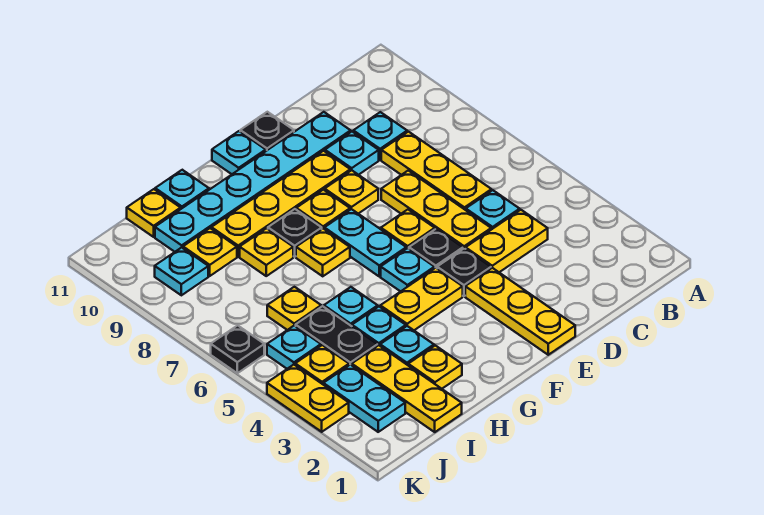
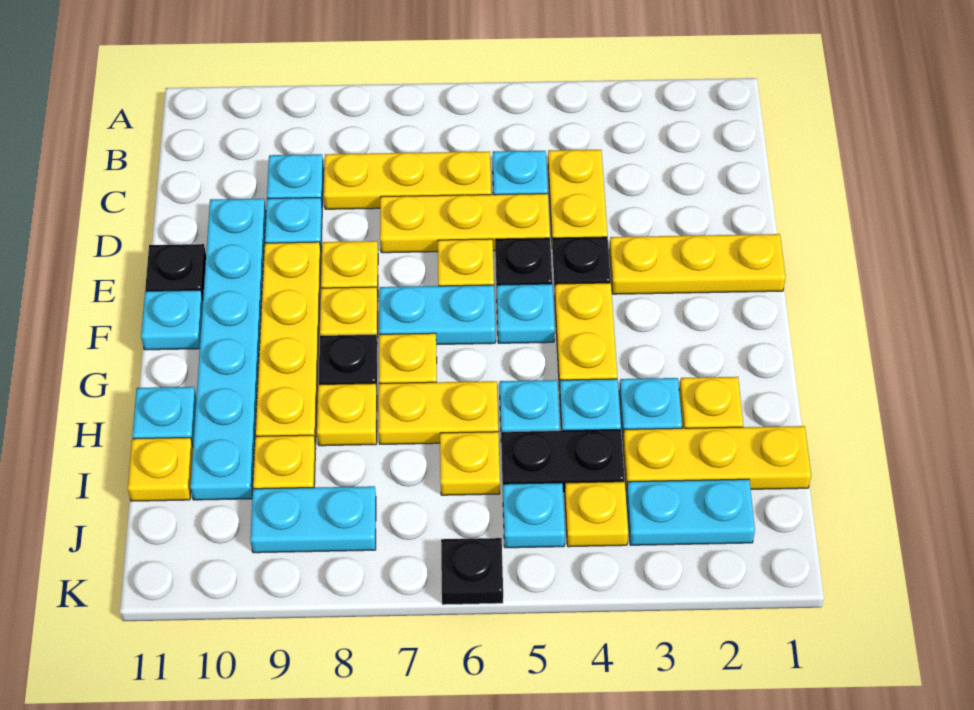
cyan 1x1 plate [155,247,208,295] -> cyan 1x2 plate [250,486,376,553]
yellow 1x2 plate [267,365,349,432] -> yellow 1x2 plate moved to [378,381,498,444]

